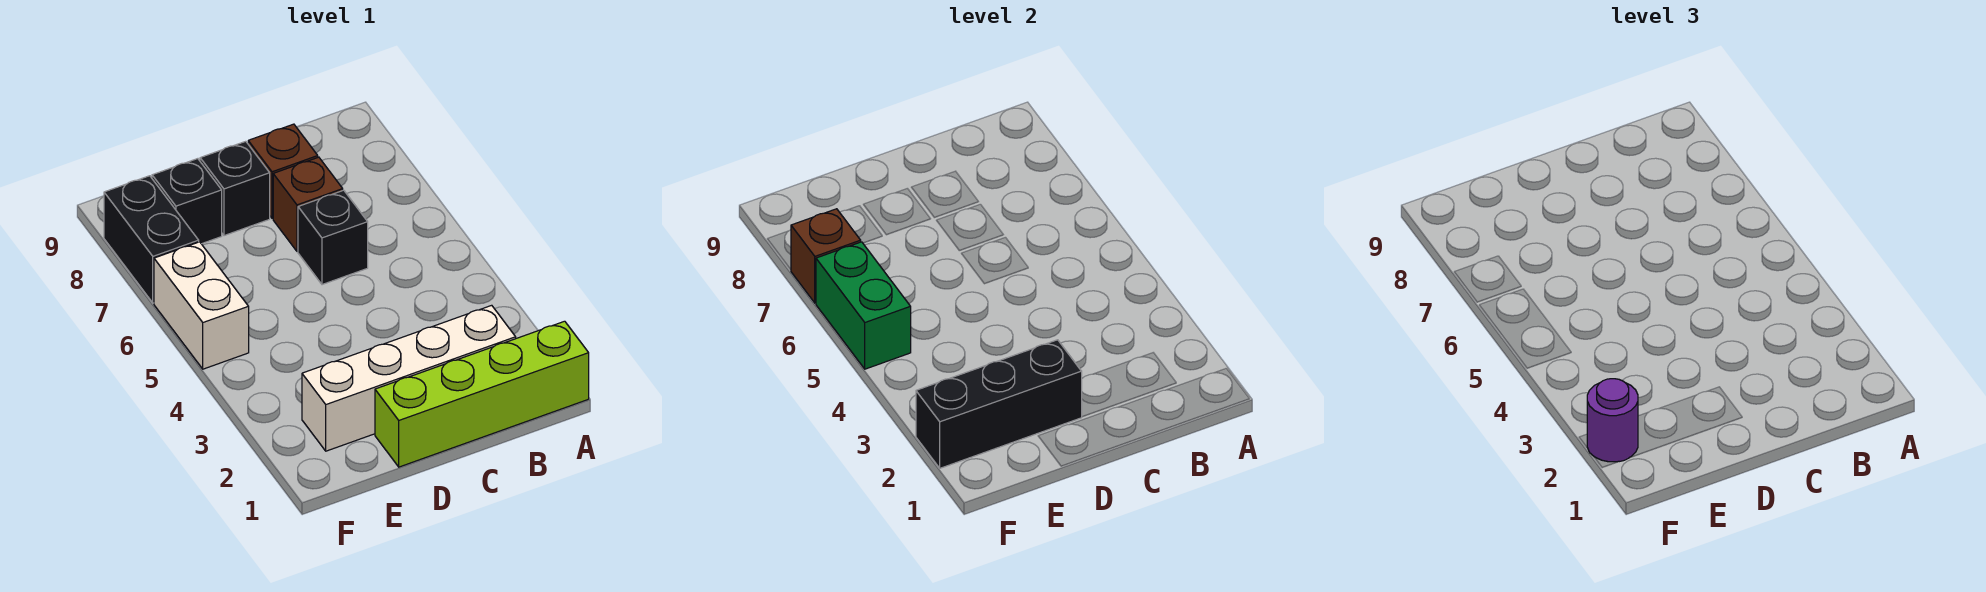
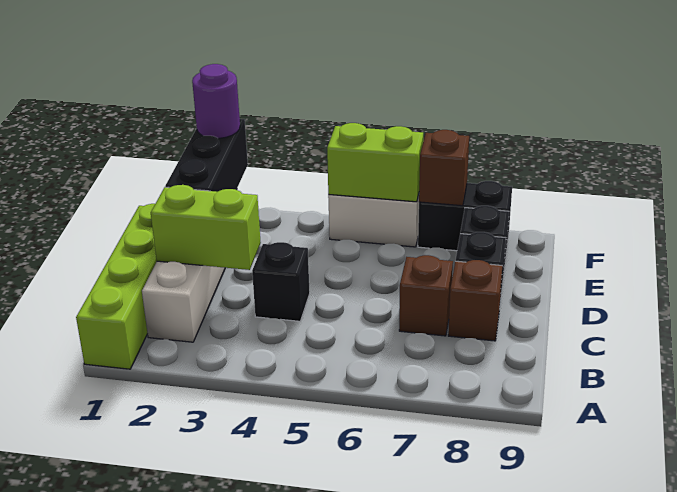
none -> lime 1x2 brick [151,185,261,270]
black 1x1 brick [298,190,368,285] -> black 1x1 brick moved to [252,242,310,321]
green 1x2 brick [816,242,911,369] -> lime 1x2 brick [327,123,423,202]

